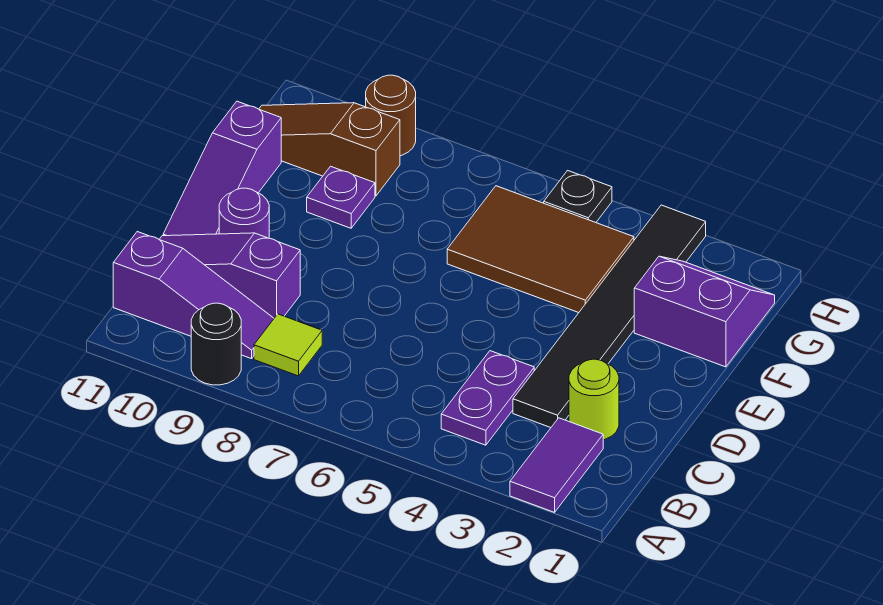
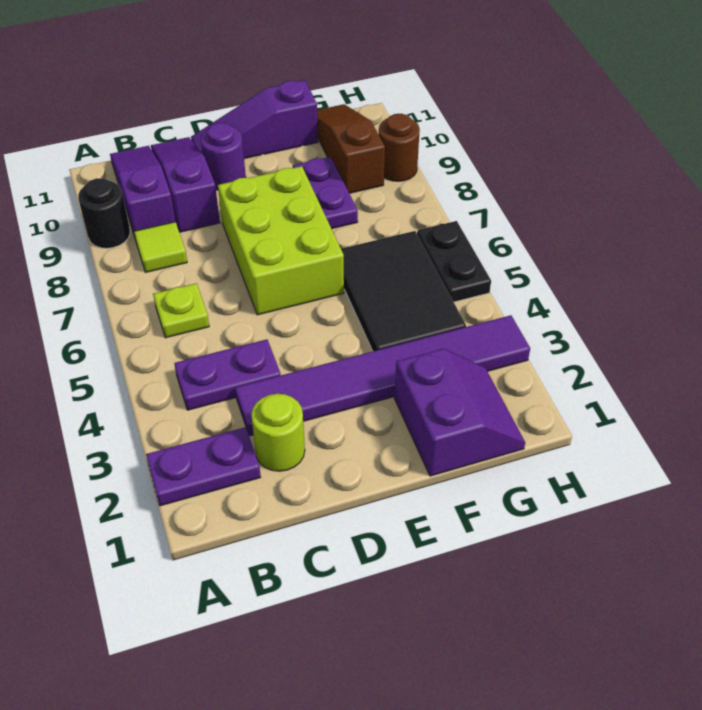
purple 1x2 tile [510,418,603,512] -> purple 1x2 plate [146,427,261,506]
none -> lime 1x1 plate [153,283,209,338]
purple 1x3 slope [113,232,274,359] -> purple 1x3 slope turned to [110,146,175,240]
black 1x6 tile [513,205,706,428] -> purple 1x6 tile [235,315,530,436]
none -> lime 2x3 brick [218,166,344,315]
brown 2x3 tile [447,186,634,313] -> black 2x3 tile [341,231,466,351]
purple 1x1 plate [307,166,375,228] -> purple 1x2 plate [293,157,358,229]
black 1x1 plate [544,171,612,223] -> black 1x2 plate [417,221,491,302]

